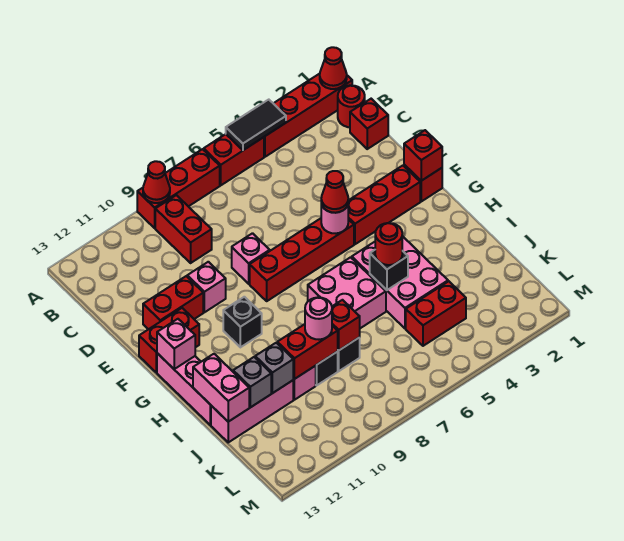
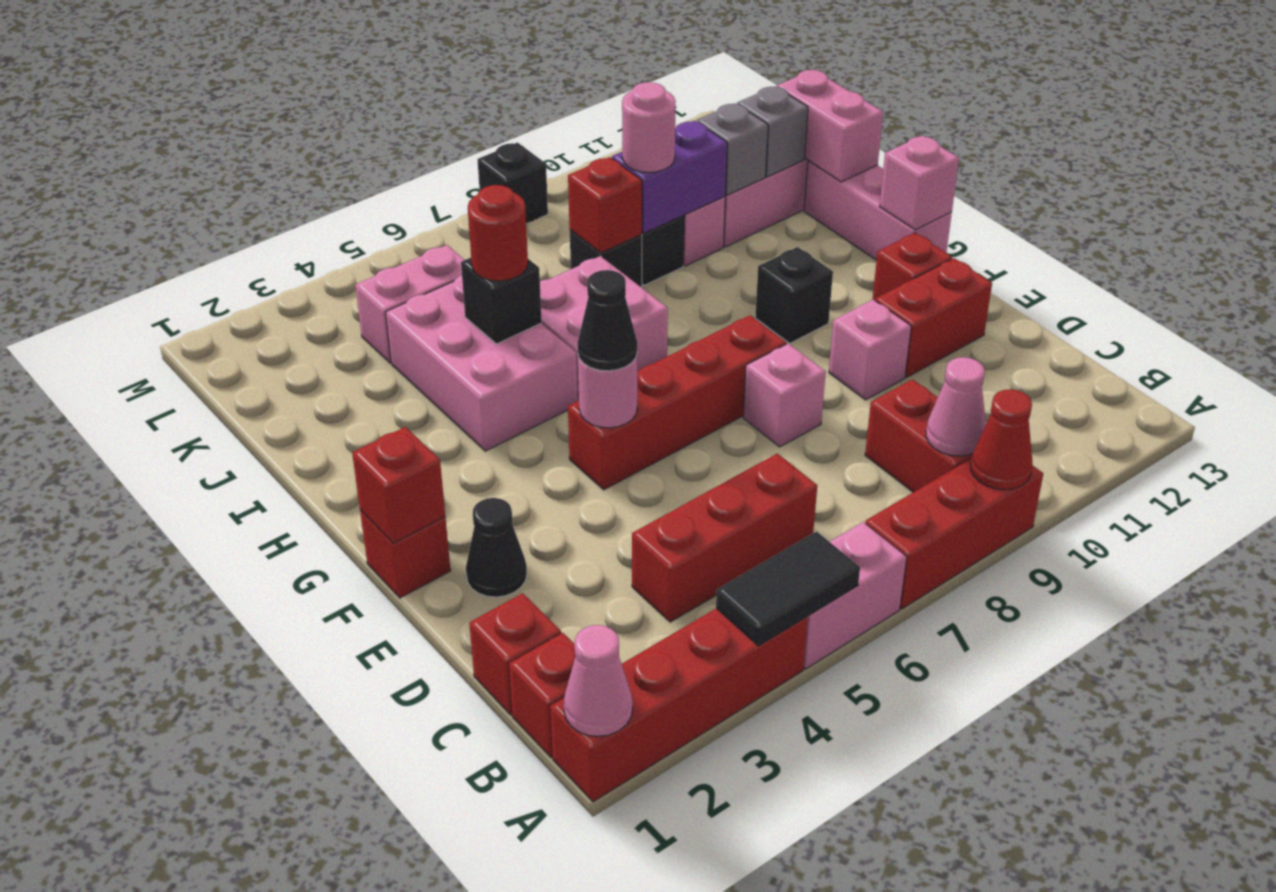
red 1x1 cone [320,47,347,89] -> pink 1x1 cone [564,625,633,736]
red 1x2 brick [204,134,264,185] -> pink 1x2 brick [803,522,907,669]
red 1x1 round brick [338,85,365,127] -> red 1x1 brick [509,633,575,757]
none -> pink 1x1 cone [926,357,986,456]
none -> black 1x1 cone [466,498,527,597]
red 1x3 brick [348,166,420,244] -> red 1x3 brick moved to [632,453,817,622]
red 1x1 cone [321,171,348,213] -> black 1x1 cone [578,270,637,371]
red 1x2 brick [139,308,199,372] -> red 1x1 brick [872,233,952,300]
red 1x2 brick [277,324,338,379] -> purple 1x2 brick [612,121,727,233]
red 1x2 brick [406,281,466,346] -> pink 1x2 brick [355,245,464,363]
none -> black 1x1 brick [477,143,548,224]

